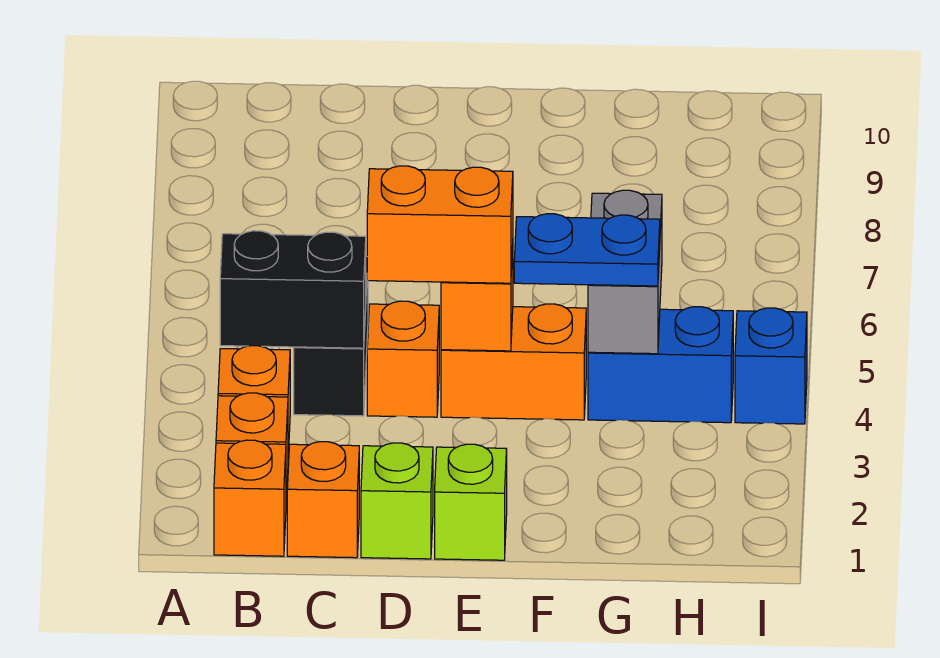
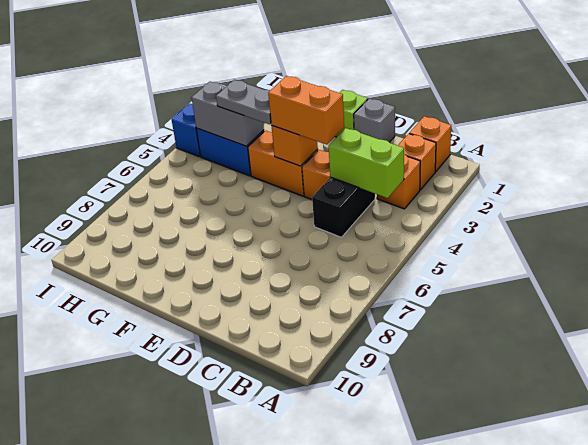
black 1x2 brick [220,231,366,348] -> lime 1x2 brick [329,128,404,198]
orange 1x1 brick [287,442,359,558] -> none
lime 1x1 brick [361,443,433,559] -> grey 1x1 brick [354,98,395,142]
blue 1x2 plate [514,214,660,286] -> grey 1x2 plate [216,80,271,124]
grey 1x2 brick [588,190,662,354] -> grey 1x2 brick turned to [192,82,264,146]

